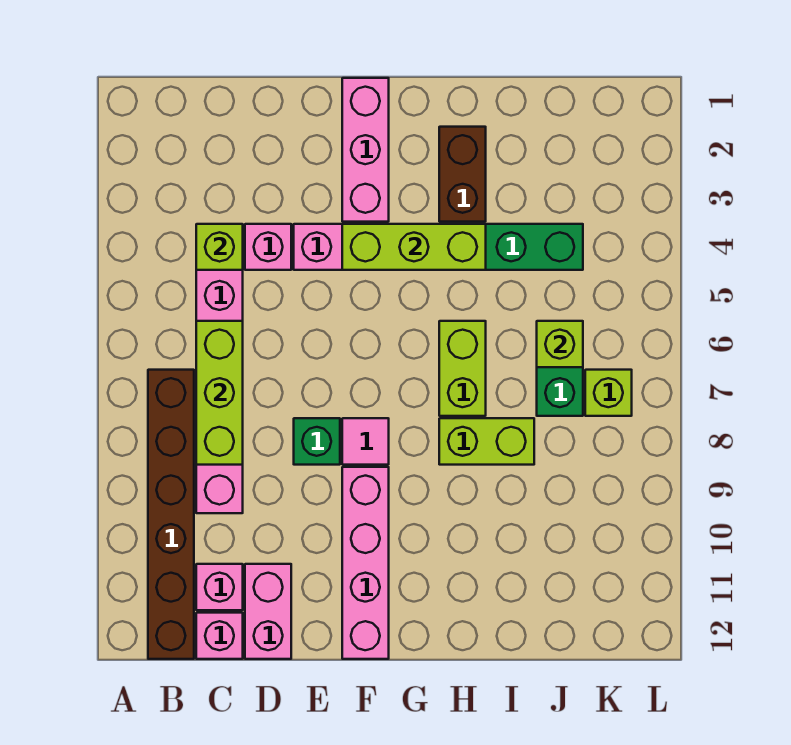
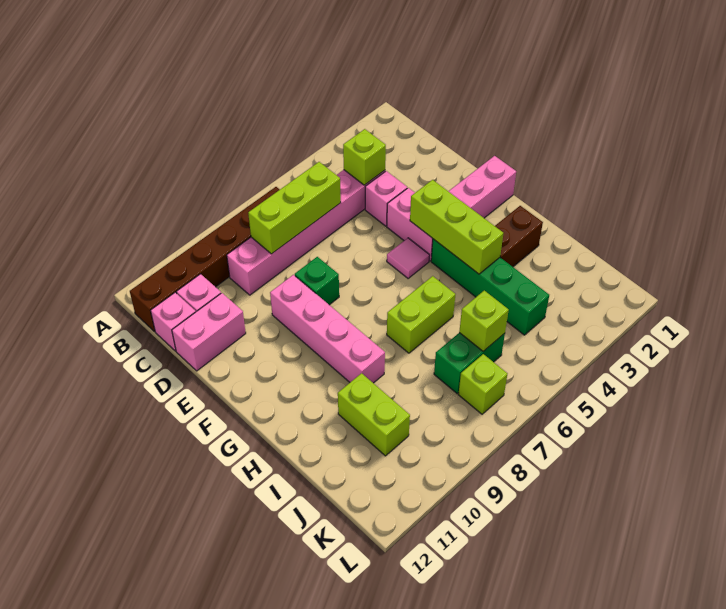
pink 1x1 tile [342,418,389,465] -> pink 1x1 tile moved to [387,238,430,279]
pink 1x4 brick [342,467,389,659] -> pink 1x4 brick turned to [270,275,385,383]
lime 1x2 brick [439,418,534,465] -> lime 1x2 brick moved to [338,373,410,456]

